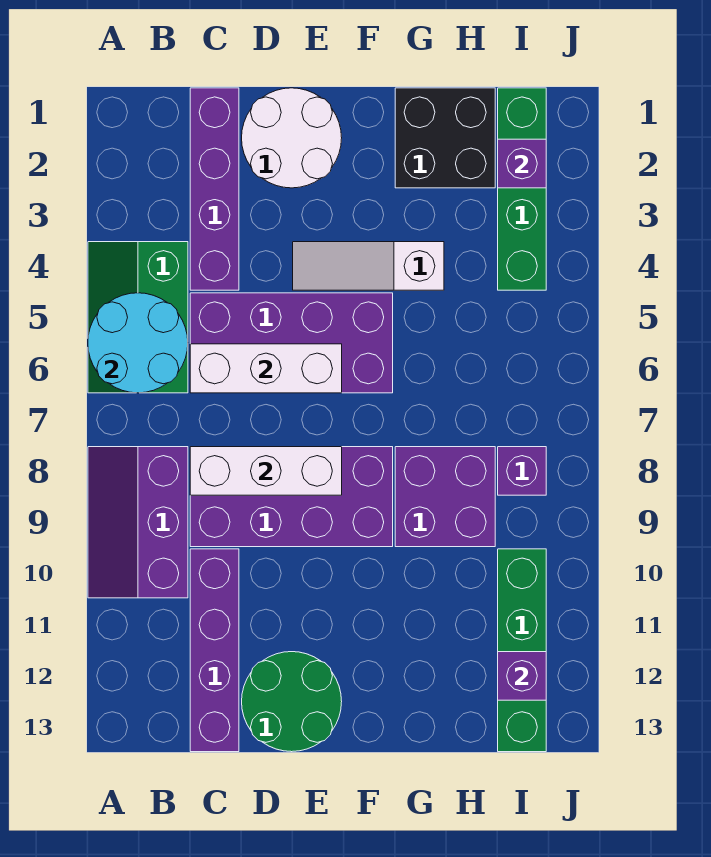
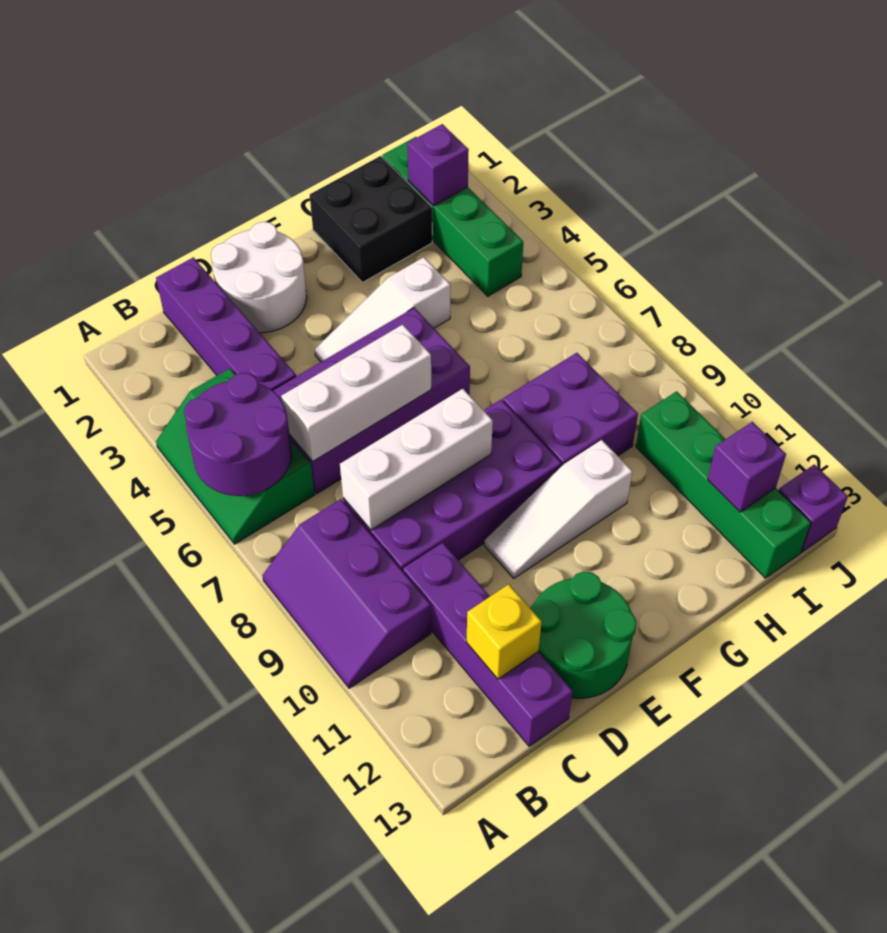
cyan 2x2 round brick [88,293,188,393] -> purple 2x2 round brick [184,373,292,496]
none -> yellow 1x1 brick [466,584,542,679]
none -> white 1x3 slope [484,440,632,578]
purple 1x1 brick [498,447,546,495] -> purple 1x1 brick moved to [779,464,848,552]

